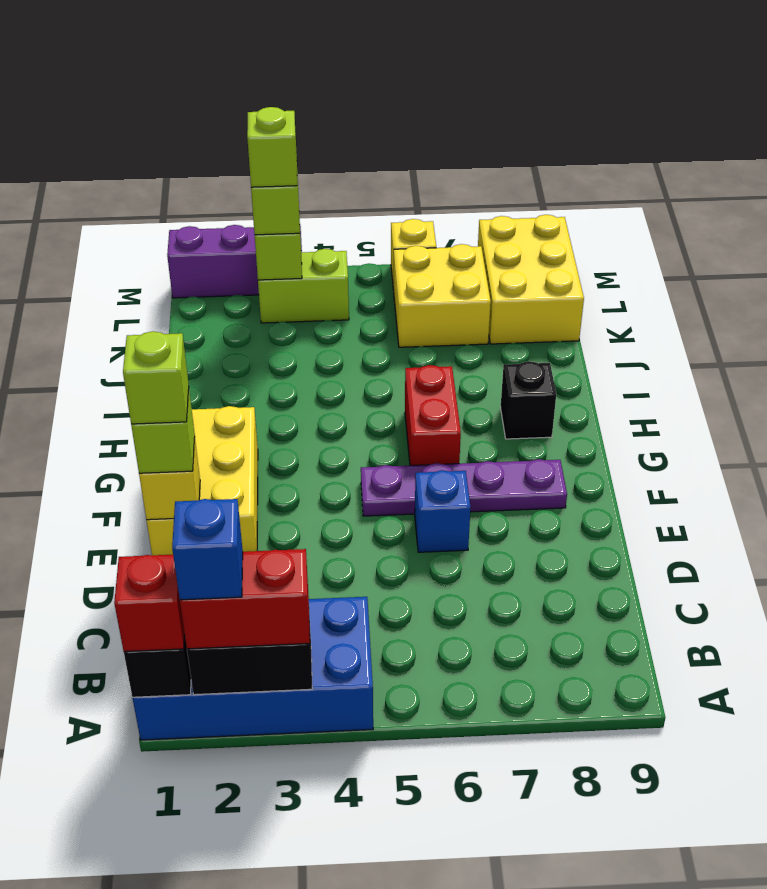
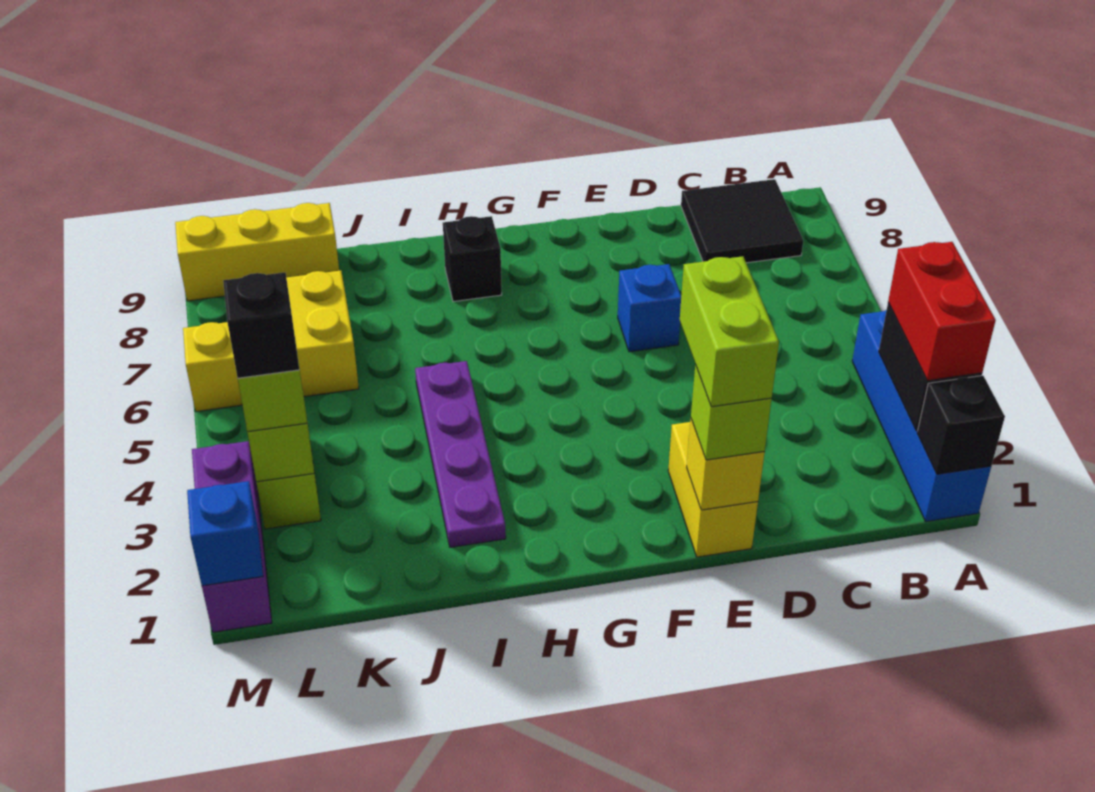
blue 2x4 brick [133,597,373,740] -> blue 1x4 brick [852,310,991,522]
red 1x1 brick [114,555,185,652] -> none
blue 1x1 brick [172,499,243,600] -> blue 1x1 brick moved to [187,481,263,586]
none -> black 2x2 tile [681,179,803,263]
yellow 2x3 brick [146,406,258,555] -> yellow 1x2 brick [668,422,758,557]
lime 1x1 brick [123,331,189,424] -> lime 1x2 brick [680,256,779,407]
purple 1x4 plate [361,459,567,516] -> purple 1x4 plate moved to [415,361,506,547]
red 1x2 brick [405,365,461,466] -> none
yellow 2x3 brick [478,215,584,344] -> yellow 1x3 brick [175,203,339,301]
lime 1x1 brick [247,107,297,187] -> black 1x1 brick [223,272,299,378]

